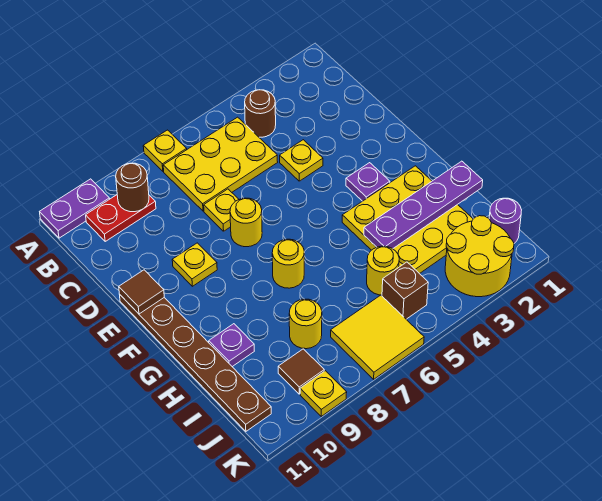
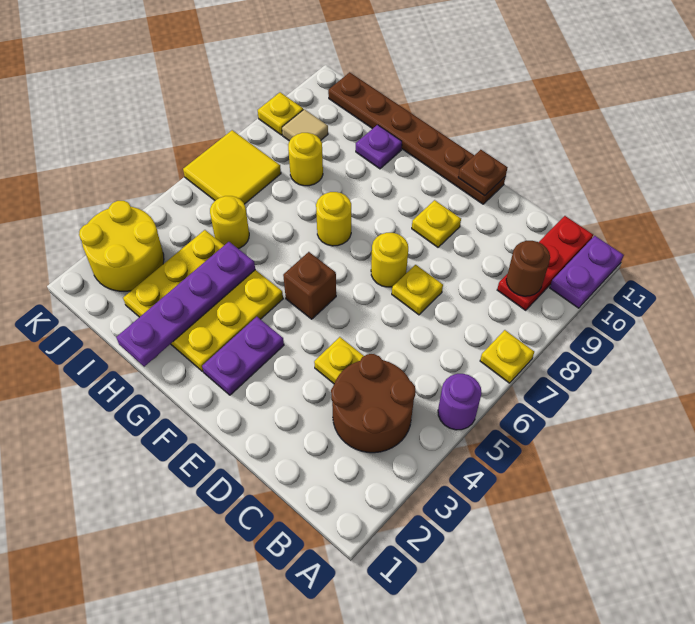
brown 1x1 round brick [245,90,276,137] -> brown 2x2 round brick [331,354,416,453]
yellow 2x3 plate [163,117,278,211] -> none
red 1x2 plate [86,195,156,241] -> red 1x3 plate [497,216,593,310]
brown 1x1 tile [119,270,164,314] -> brown 1x1 plate [458,150,508,196]
purple 1x1 plate [346,163,390,201] -> purple 1x2 plate [202,317,284,395]
purple 1x1 round brick [489,198,522,243] -> purple 1x1 round brick moved to [438,374,482,430]
brown 1x1 brick [382,262,428,319] -> brown 1x1 brick moved to [283,252,336,319]
brown 1x1 tile [278,349,324,394] -> tan 1x1 tile [282,109,328,141]

